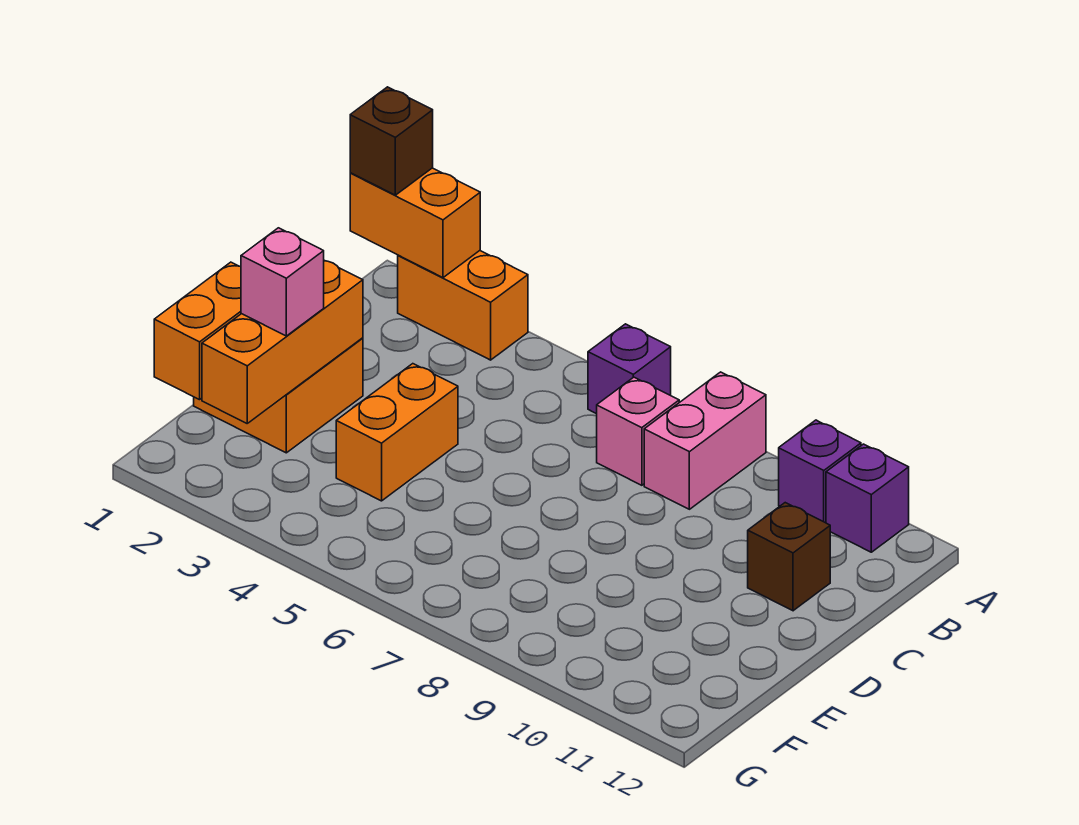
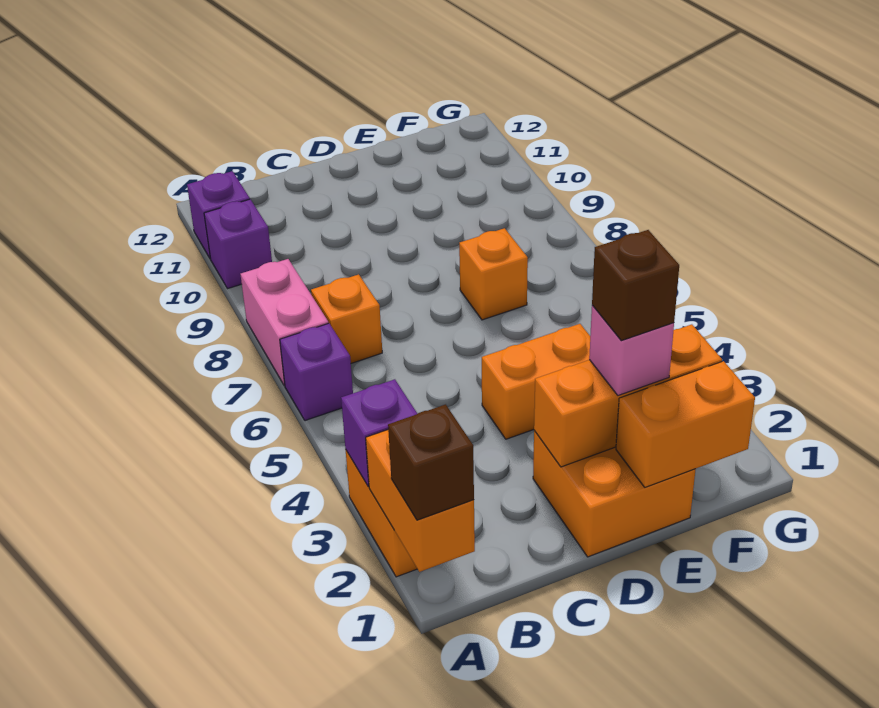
none -> purple 1x1 brick [341,379,417,486]
pink 1x2 brick [644,372,766,509] -> pink 1x2 brick turned to [240,259,328,386]
pink 1x1 brick [597,377,679,485] -> orange 1x1 brick [311,274,382,363]
brown 1x1 brick [748,503,830,611] -> brown 1x1 brick moved to [592,230,679,341]
none -> orange 1x1 brick [459,228,528,320]

